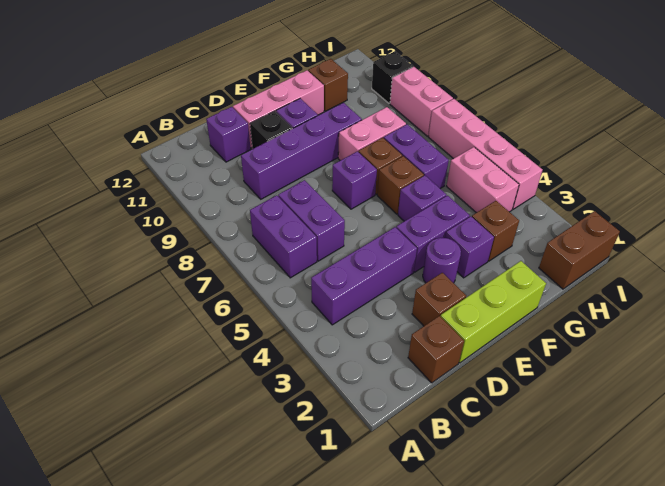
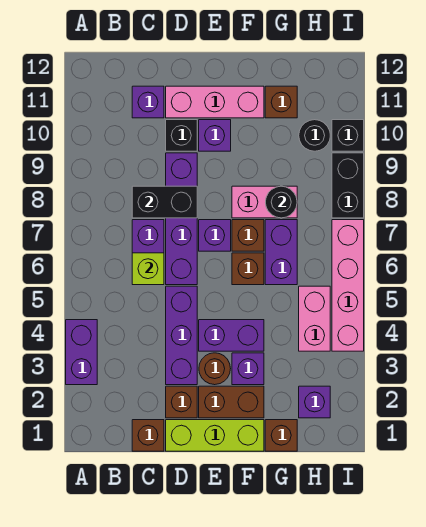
purple 1x3 brick [311,227,417,325] -> purple 1x3 brick turned to [166,286,197,385]
purple 1x2 brick [250,195,317,278] -> purple 1x2 brick moved to [66,320,97,385]
none -> lime 1x1 brick [132,253,164,285]
none -> black 1x2 brick [132,186,197,218]
purple 1x4 brick [241,103,362,199] -> purple 1x4 brick turned to [166,153,197,285]
purple 1x1 round brick [423,238,461,283] -> brown 1x1 round brick [199,353,231,385]
purple 1x1 brick [398,176,446,221] -> purple 1x1 brick moved to [299,386,330,418]
brown 1x1 brick [472,201,519,261] -> brown 1x1 brick moved to [265,420,297,451]
none -> black 1x1 round brick [266,186,297,218]
brown 1x2 brick [539,211,620,289] -> brown 1x2 brick moved to [199,386,264,418]
none -> black 1x1 round brick [299,120,330,151]
pink 1x2 brick [390,67,453,136] -> black 1x2 brick [332,153,364,218]

